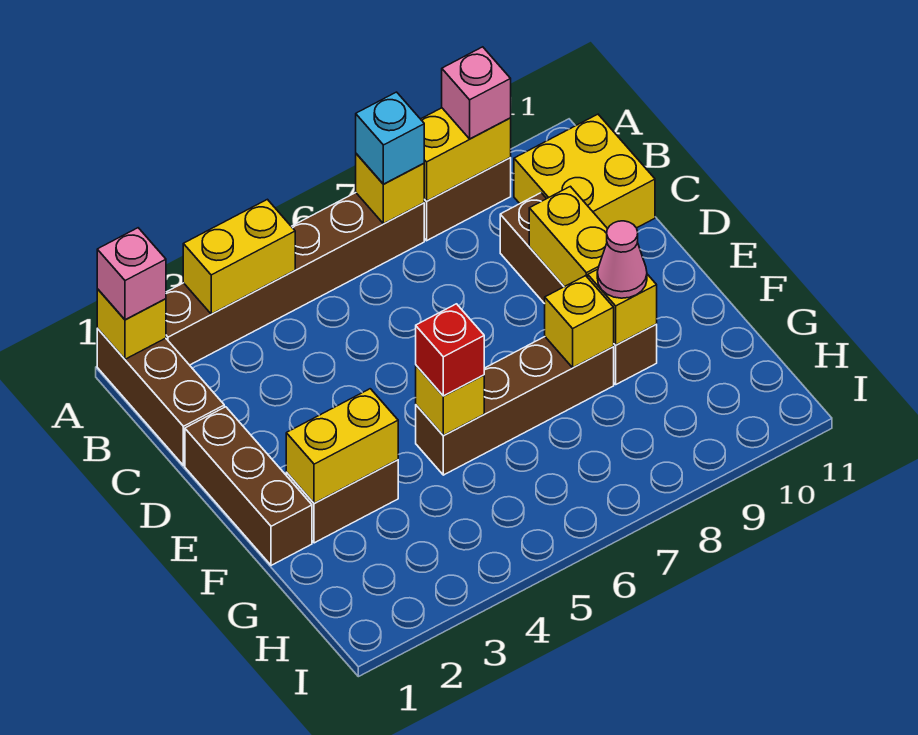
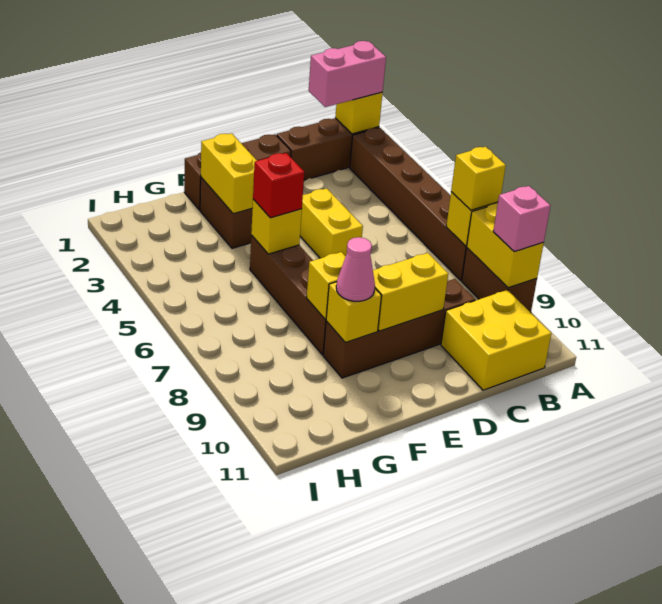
pink 1x1 brick [97,228,166,320] -> pink 1x2 brick [309,41,386,107]
yellow 1x2 brick [183,199,295,314] -> yellow 1x2 brick moved to [300,188,363,258]
cyan 1x1 brick [356,92,424,184] -> yellow 1x1 brick [451,147,506,210]

